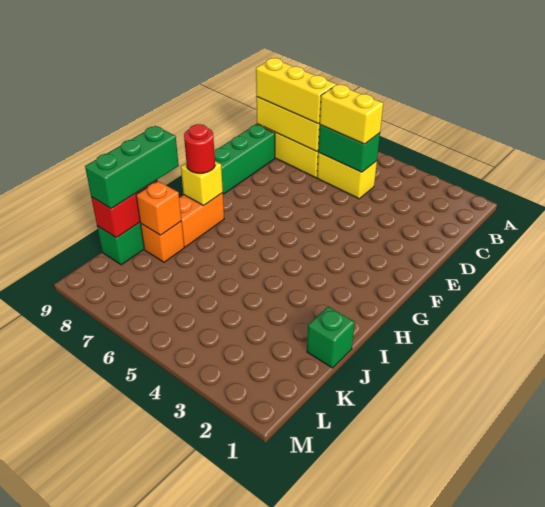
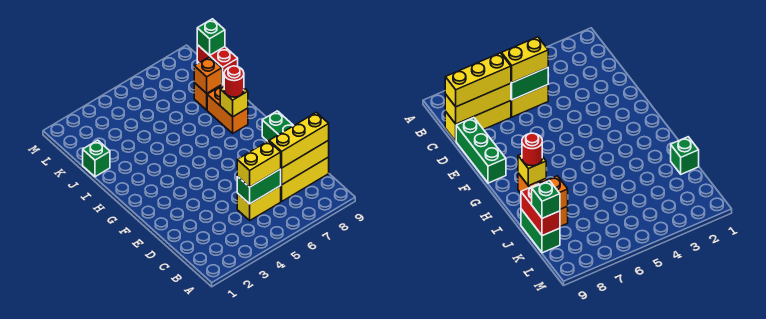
green 1x3 brick [85,126,179,209] -> green 1x1 brick [197,19,225,55]

